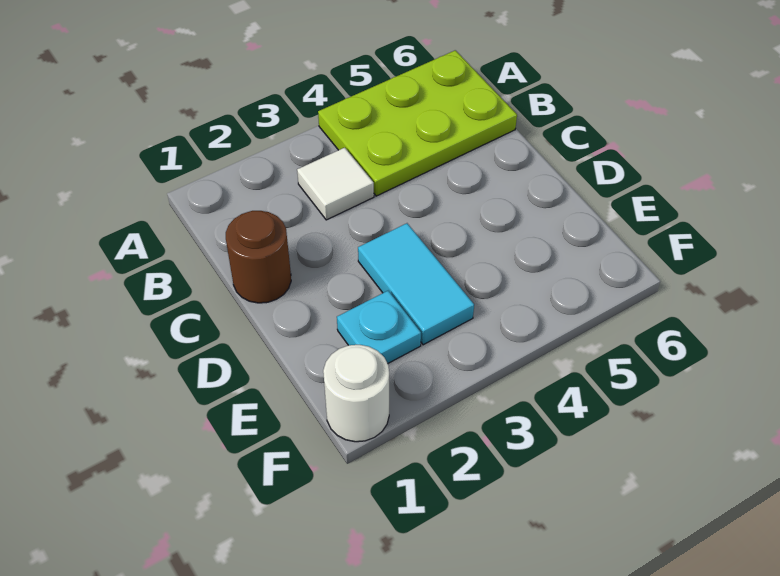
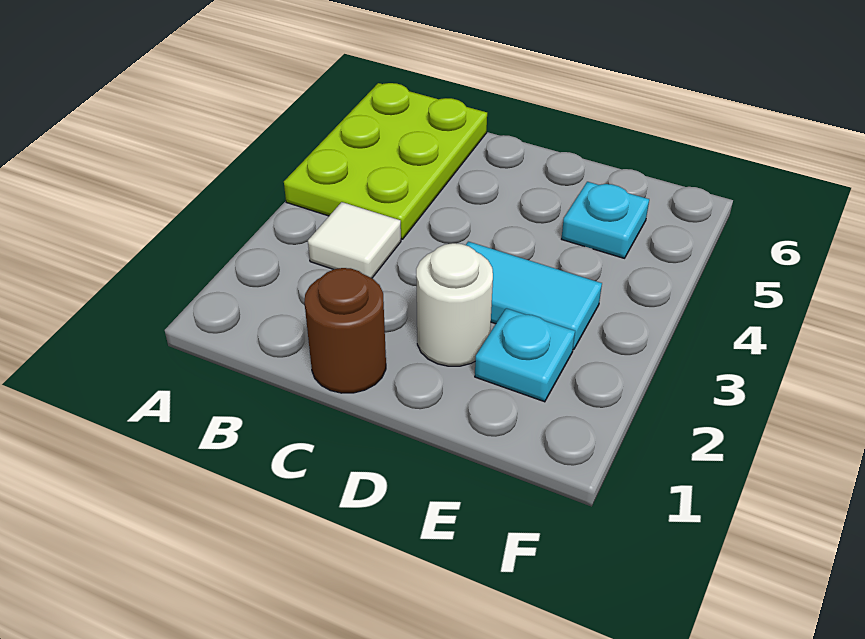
none -> cyan 1x1 plate [562,182,649,258]
white 1x1 round brick [323,345,389,442] -> white 1x1 round brick moved to [416,243,493,366]

